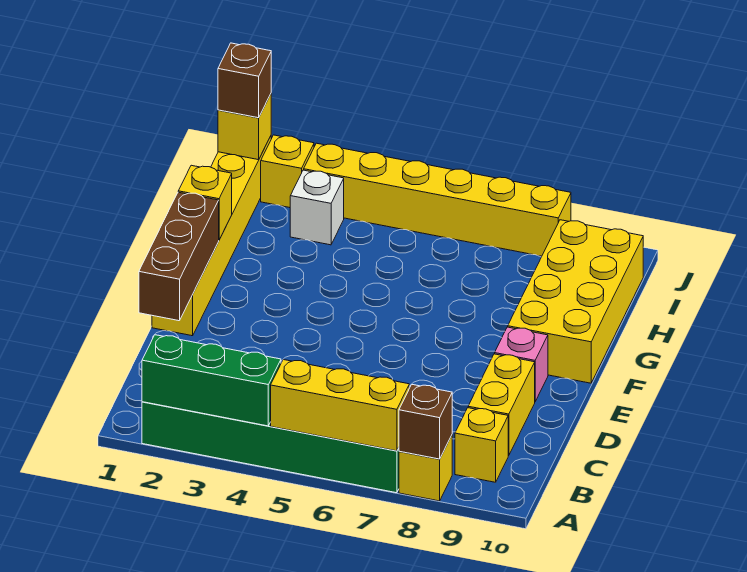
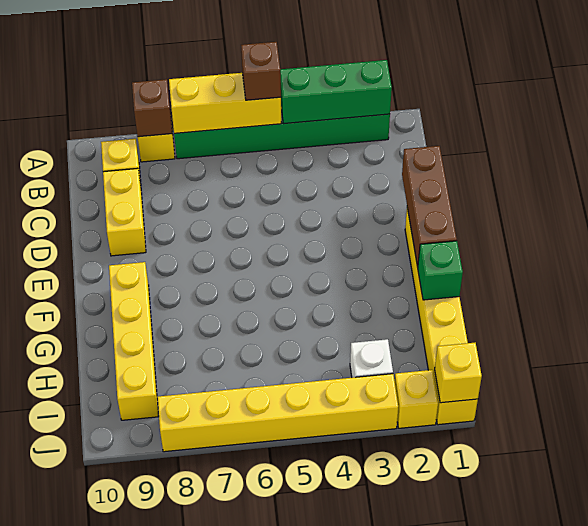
pink 1x1 brick [495,327,548,401] -> none
yellow 2x4 brick [508,220,643,383] -> yellow 1x4 brick [109,262,159,420]
yellow 1x1 brick [178,165,232,240] -> green 1x1 brick [418,241,463,300]
brown 1x1 brick [218,43,271,118] -> brown 1x1 brick moved to [241,42,281,100]

